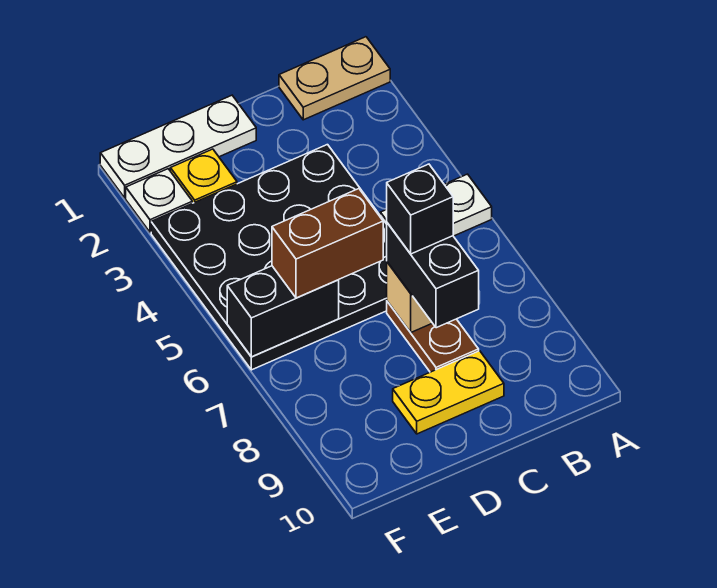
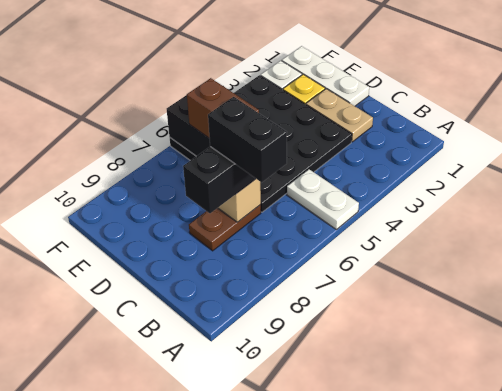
tan 1x2 plate [279,37,390,120] -> tan 1x2 plate moved to [306,89,373,142]
black 1x1 brick [387,164,453,254] -> black 1x2 brick [208,97,287,182]
yellow 1x2 plate [393,351,504,434] -> none

